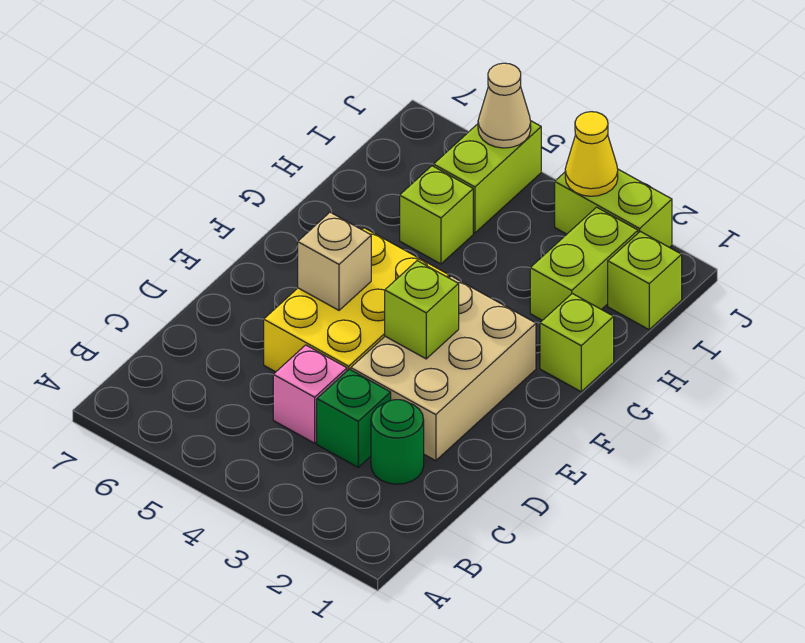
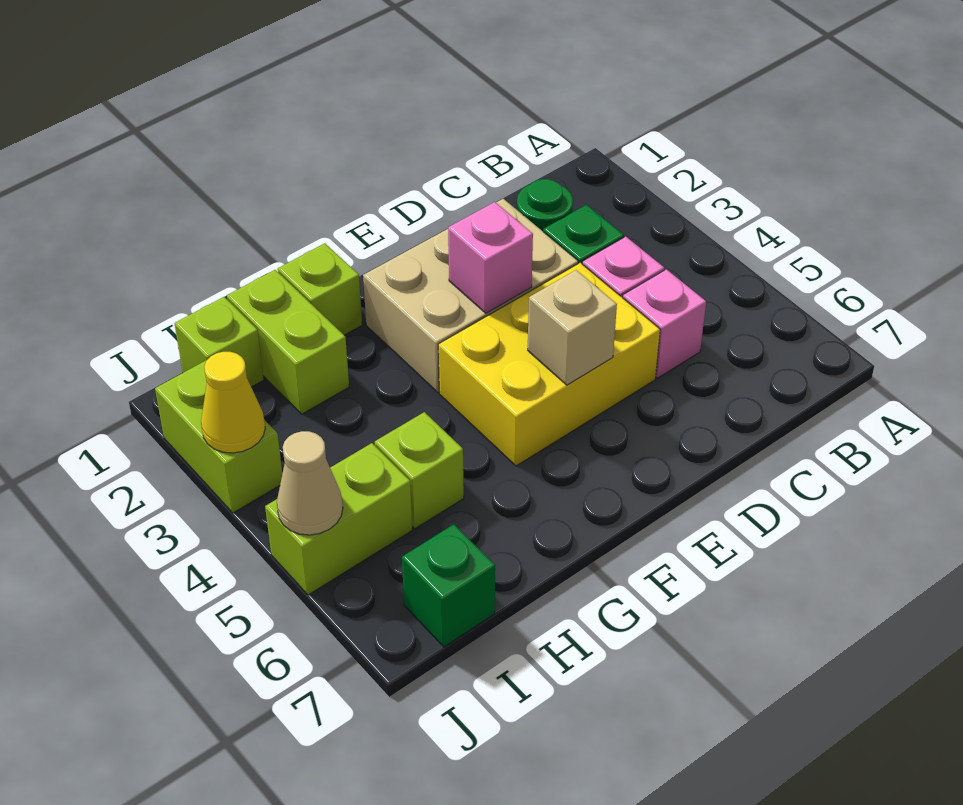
none -> pink 1x1 brick [623,269,706,378]
lime 1x1 brick [385,261,459,359] -> pink 1x1 brick [448,202,533,313]
lime 1x2 brick [530,207,638,320] -> lime 1x2 brick turned to [227,270,349,414]
none -> green 1x1 brick [402,524,495,647]

